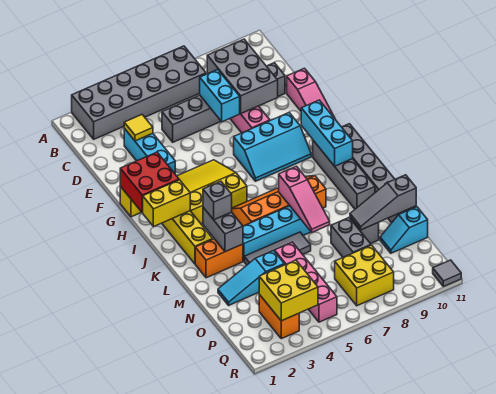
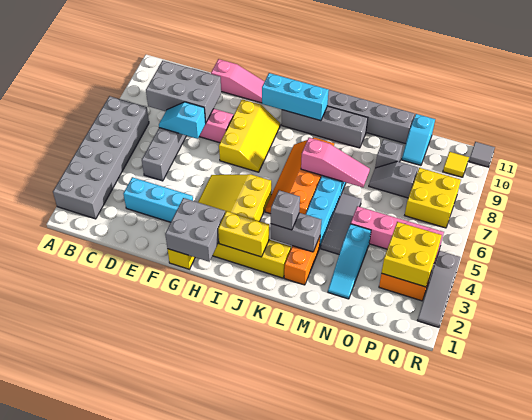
yellow 1x1 tile [124,115,153,141] -> yellow 1x1 tile moved to [443,152,469,177]
cyan 1x2 brick [200,70,240,122] -> cyan 1x2 slope [159,102,206,139]
red 2x2 brick [120,152,179,212] -> grey 2x2 brick [165,198,225,262]
cyan 2x3 slope [234,113,311,181] -> yellow 2x3 slope [219,99,280,172]
yellow 1x2 brick [142,180,190,227] -> yellow 1x2 brick turned to [218,211,269,257]
grey 1x2 brick [331,218,371,257] -> grey 1x2 slope [369,161,418,198]
grey 1x3 slope [350,175,416,230] -> grey 1x3 slope moved to [417,251,461,327]

